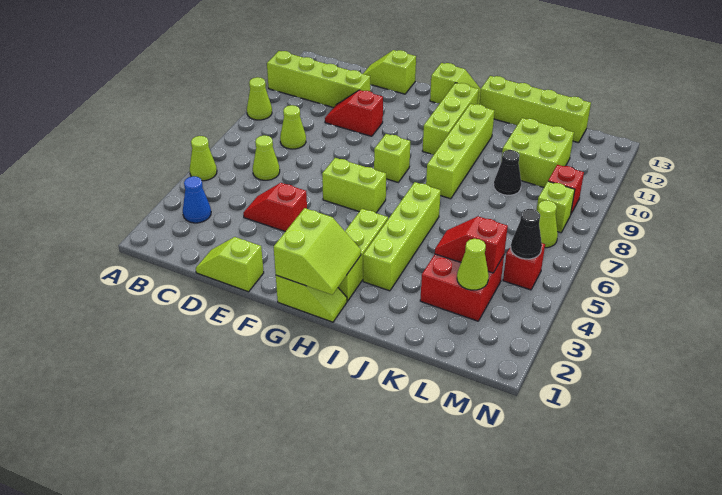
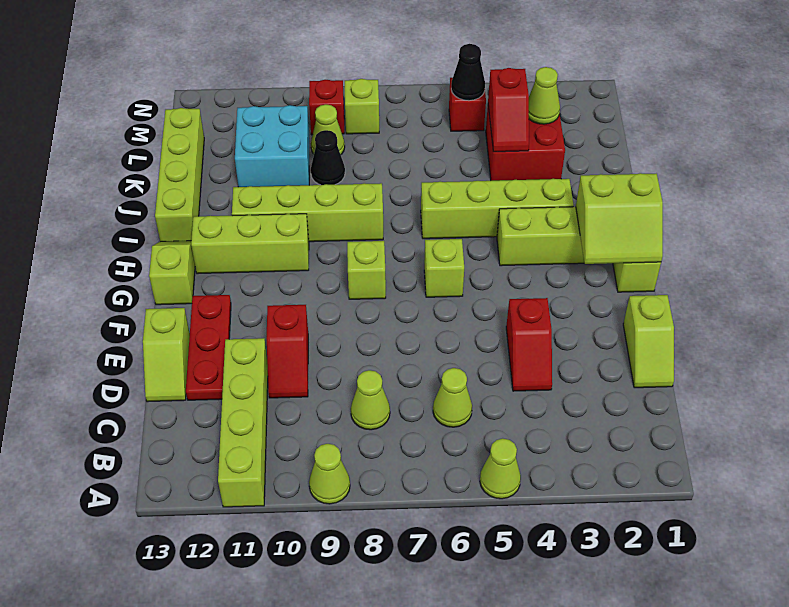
blue 1x1 cone [183,176,211,223] -> none
none -> red 1x3 plate [186,295,231,400]
lime 1x2 brick [322,158,386,213] -> lime 1x1 brick [424,239,464,297]
lime 2x2 slope [274,208,361,295] -> lime 2x2 slope turned to [576,173,663,264]
lime 2x2 brick [501,118,574,187] -> cyan 2x2 brick [235,105,309,187]
lime 1x1 cone [538,200,558,248] -> lime 1x1 cone moved to [311,104,345,154]

